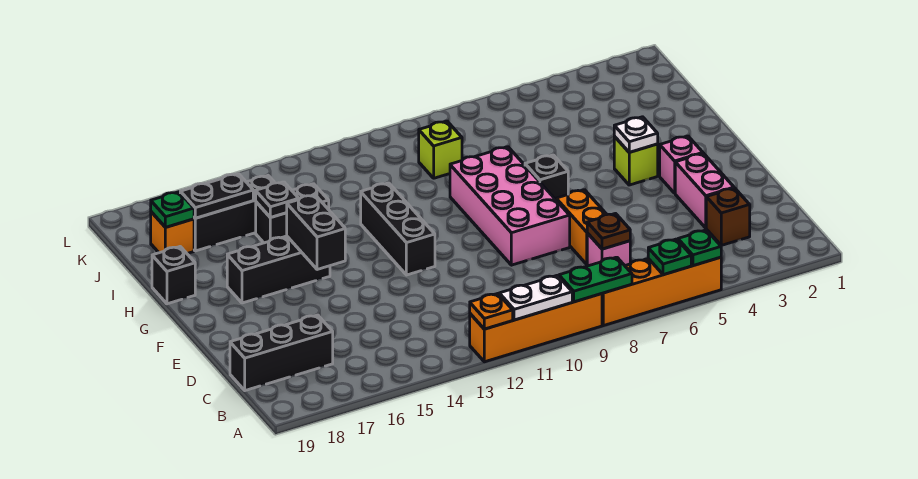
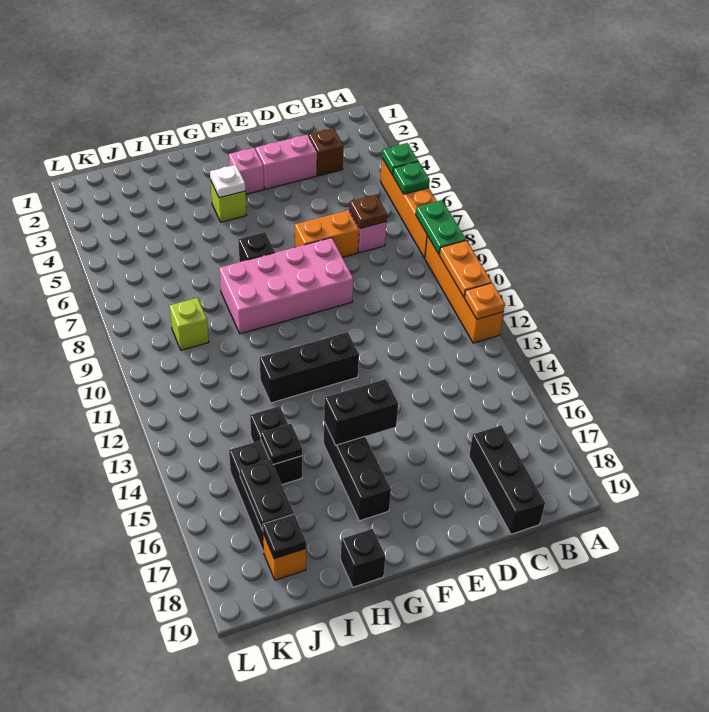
white 1x2 plate [499,275,572,320] -> orange 1x2 plate [439,240,492,297]
green 1x1 plate [151,192,194,227] -> black 1x1 plate [262,514,306,559]

